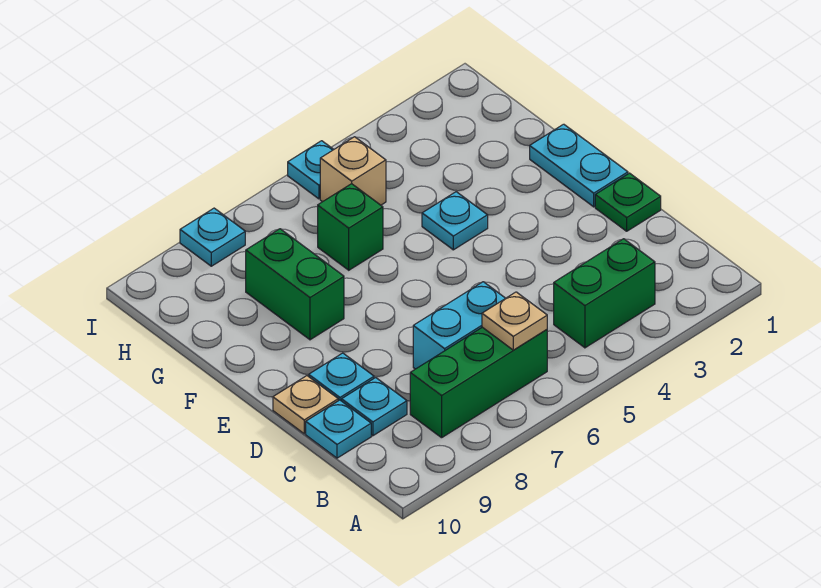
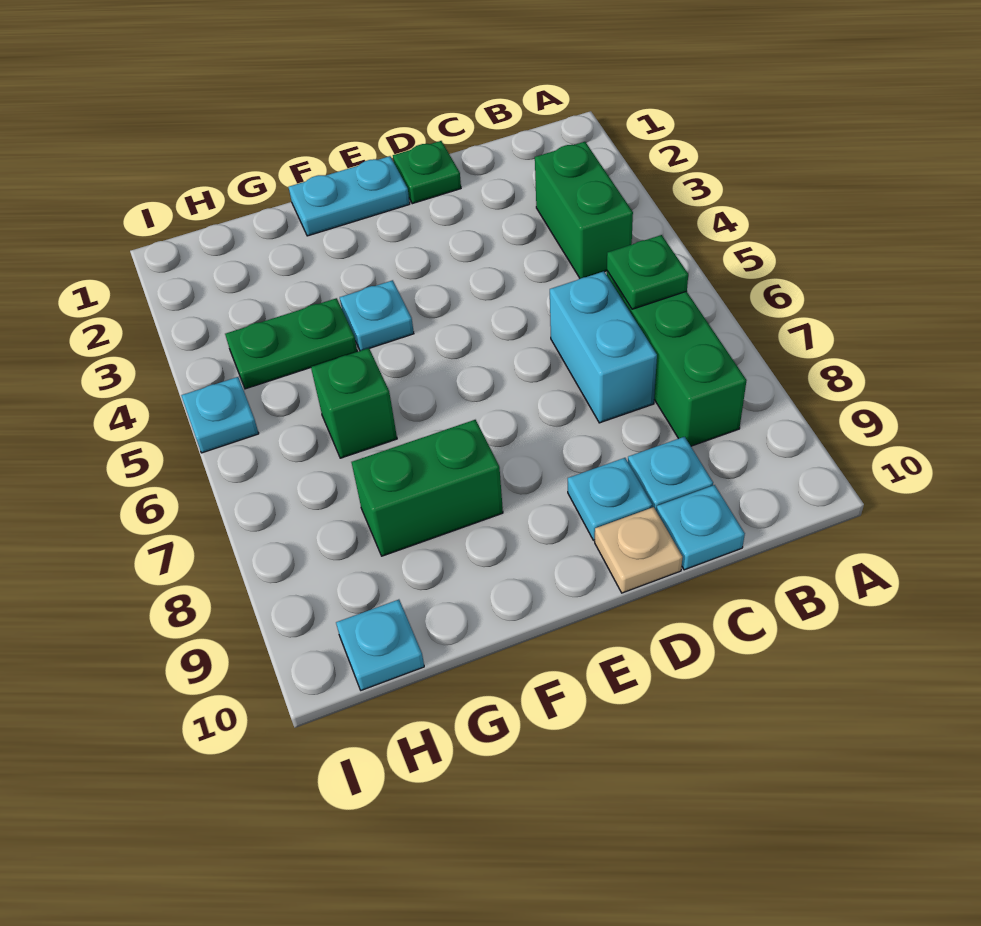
tan 1x1 plate [482,292,547,350] -> green 1x1 plate [607,235,688,309]
none -> green 1x2 plate [225,298,357,389]
tan 1x1 brick [320,137,386,205] -> none
cyan 1x1 plate [180,208,245,266] -> cyan 1x1 plate moved to [336,600,424,690]

